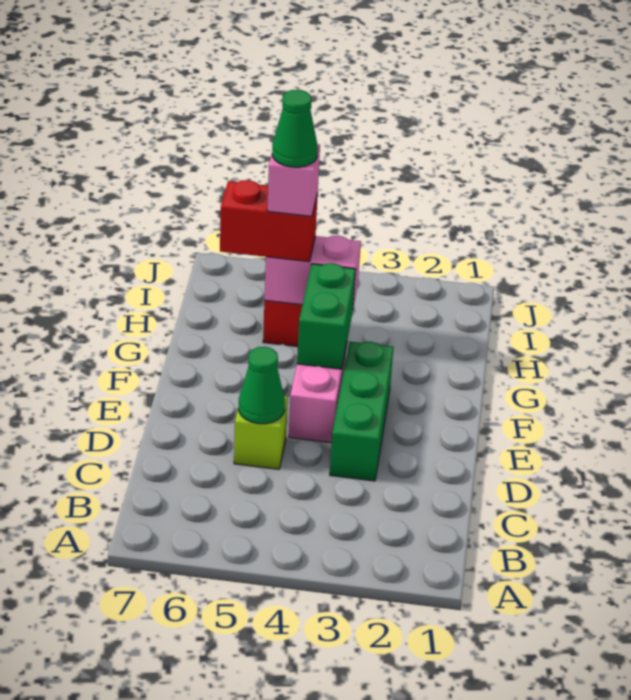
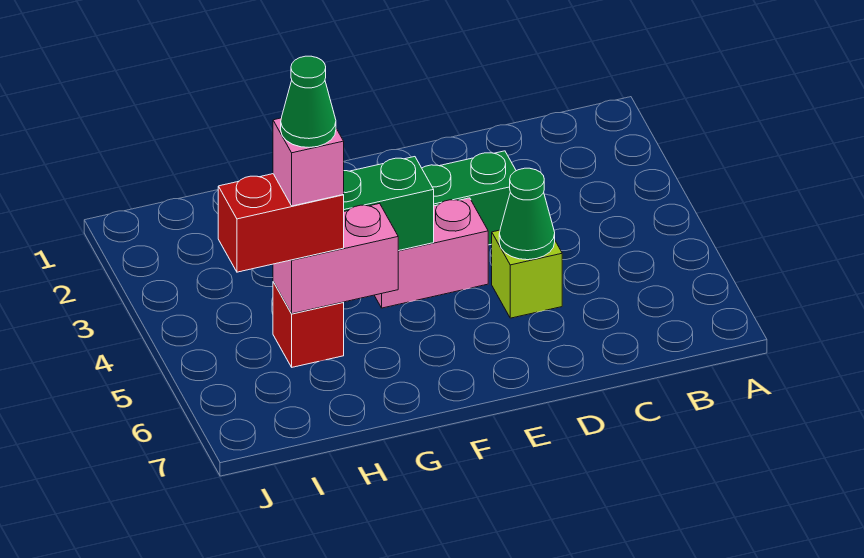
pink 1x2 brick [264,236,361,307] -> pink 1x2 brick turned to [273,204,398,314]
red 1x2 brick [220,180,318,262] -> red 1x2 brick turned to [218,174,344,272]

